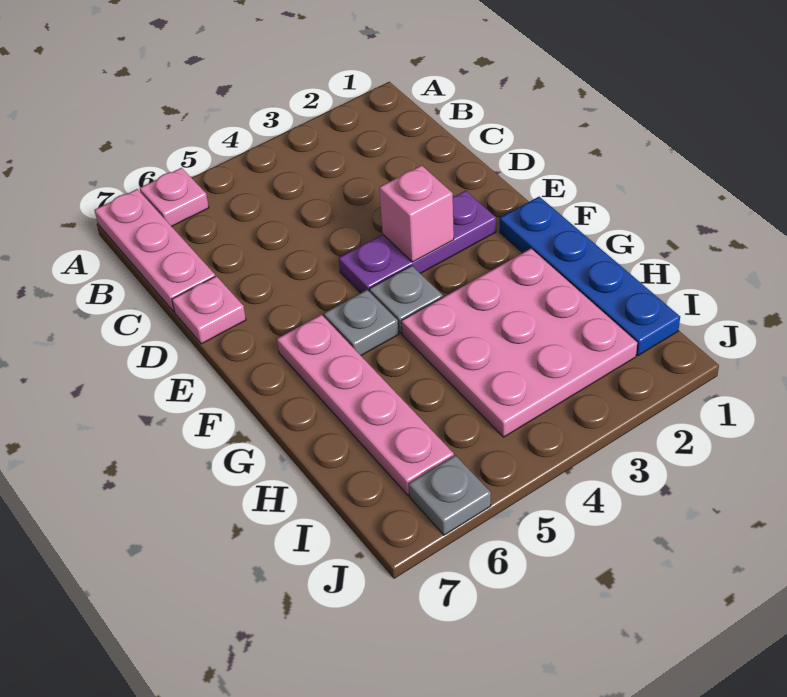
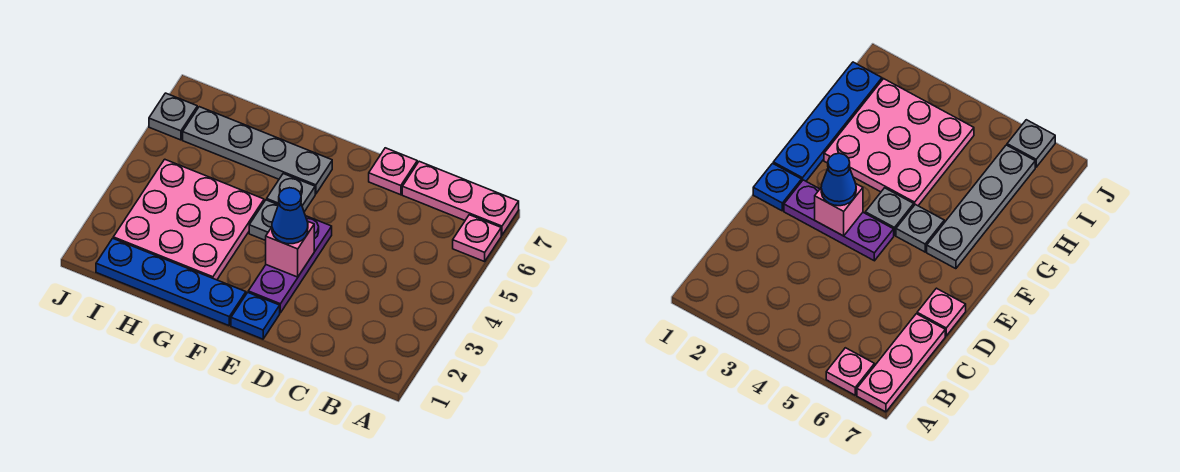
none -> blue 1x1 plate [231,293,280,339]
none -> blue 1x1 cone [272,188,308,244]
pink 1x4 plate [277,315,454,495] -> grey 1x4 plate [183,107,332,194]

